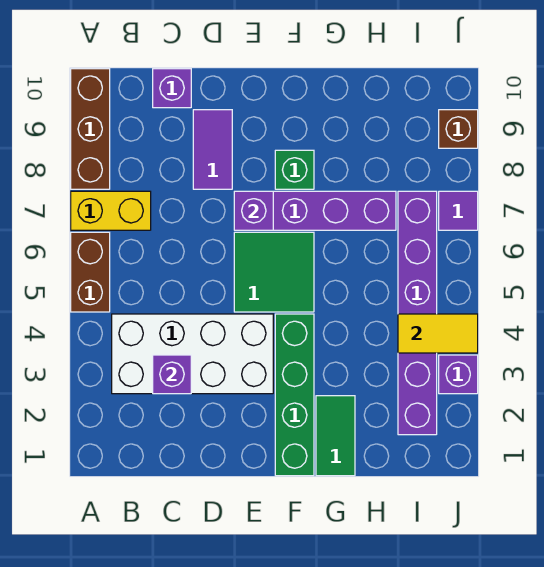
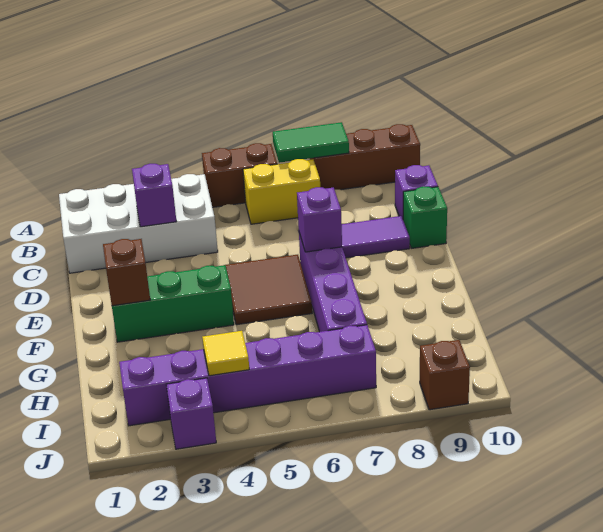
yellow 1x2 brick [71,191,151,230] -> yellow 1x2 brick turned to [243,159,320,224]
white 2x4 brick [112,314,273,394] -> white 2x4 brick turned to [59,174,218,273]
green 2x2 tile [234,232,314,312] -> brown 2x2 tile [226,255,312,325]
green 1x4 brick [275,314,314,476] -> green 1x3 brick [112,265,234,342]
none -> brown 1x1 brick [103,239,150,306]
green 1x1 brick [275,150,314,189] -> green 1x1 brick moved to [403,187,447,248]
green 1x2 tile [316,396,355,476] -> green 1x2 tile moved to [273,122,349,163]
yellow 1x2 tile [398,314,478,353] -> yellow 1x1 tile [202,331,249,376]
purple 1x1 tile [439,191,478,230] -> none

